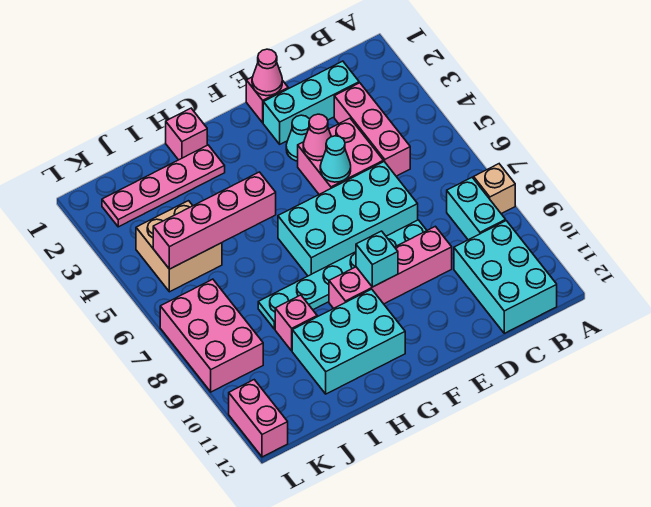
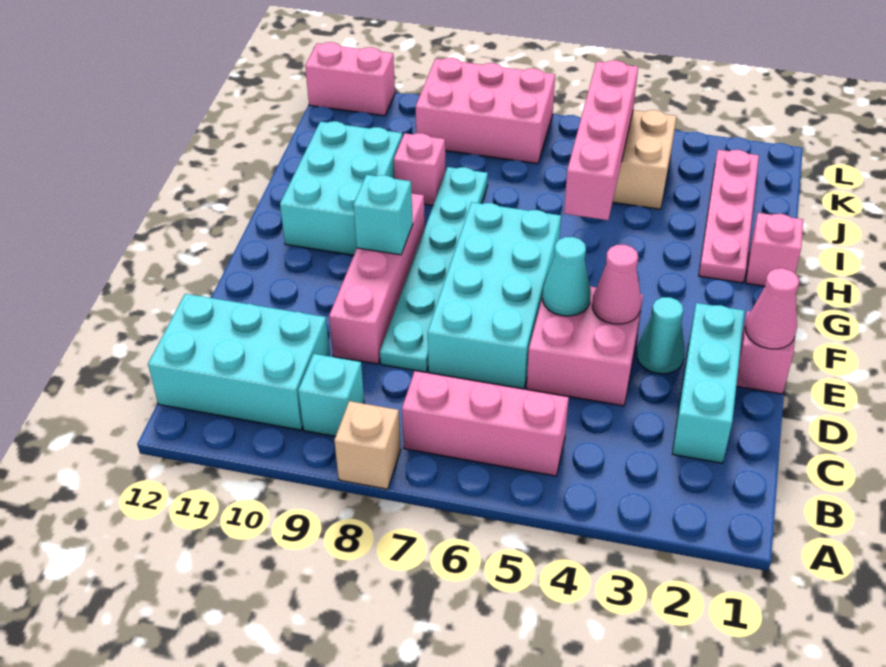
cyan 1x2 brick [447,178,506,240] -> cyan 1x1 brick [298,354,364,436]
pink 1x3 brick [334,83,410,176] -> pink 1x3 brick moved to [402,371,569,476]

